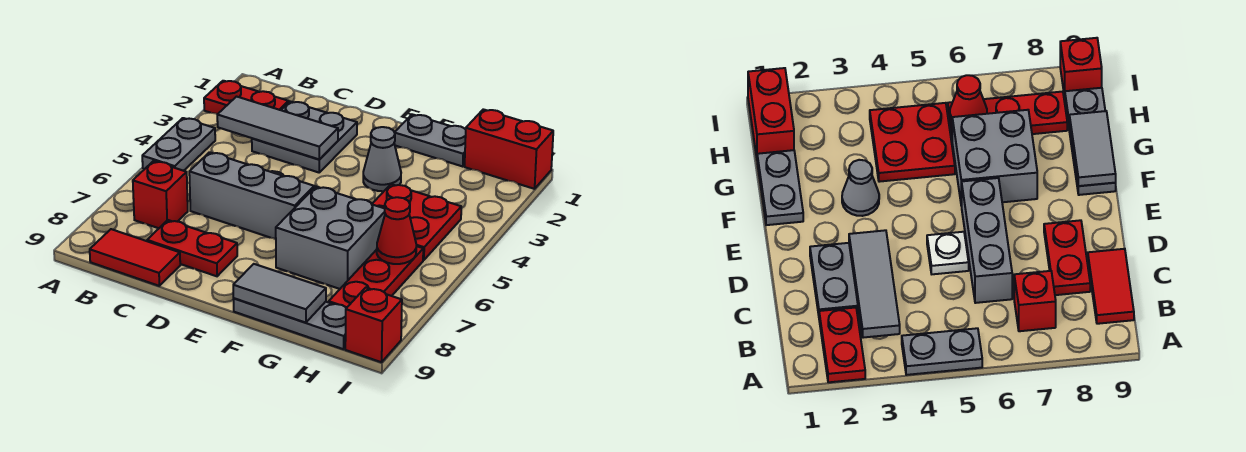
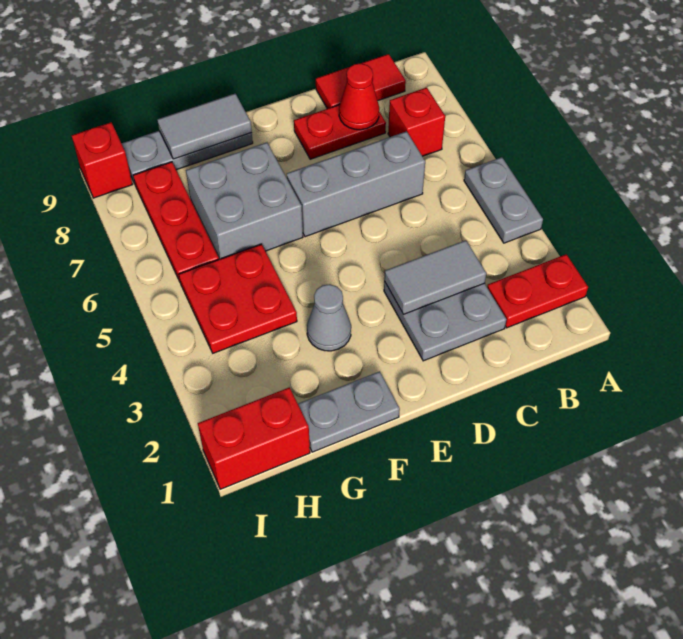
grey 1x3 tile [217,97,338,159] -> grey 1x2 tile [384,240,486,314]
white 1x1 plate [927,232,969,274] -> none
red 1x1 cone [377,197,416,264] -> red 1x1 cone moved to [339,63,379,130]

